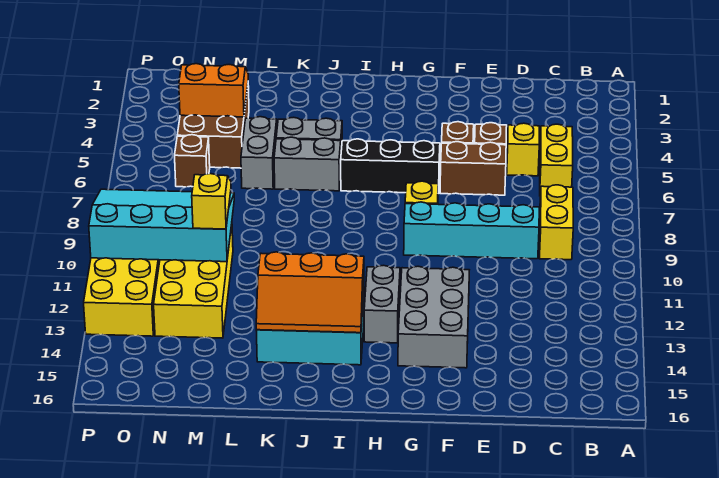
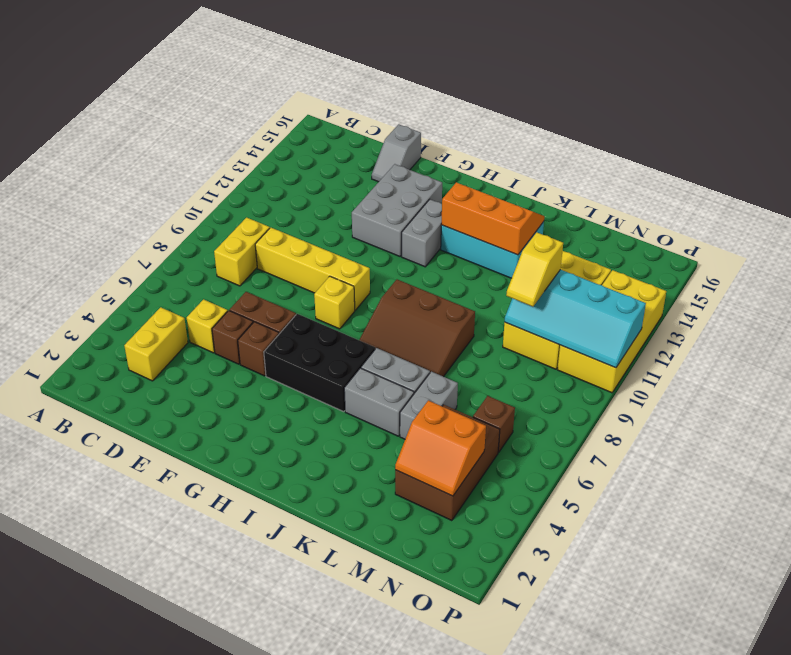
yellow 1x2 brick [540,124,573,196] -> yellow 1x2 brick moved to [124,307,188,381]
cyan 1x4 brick [404,202,539,259] -> yellow 1x4 brick [255,228,370,310]
none -> grey 1x2 slope [372,124,421,182]
black 1x3 brick [341,139,440,193] -> black 2x3 brick [264,314,375,412]
none -> brown 3x3 slope [360,279,475,377]
cyan 3x4 slope [89,189,234,262] -> cyan 2x4 slope [505,270,646,368]

